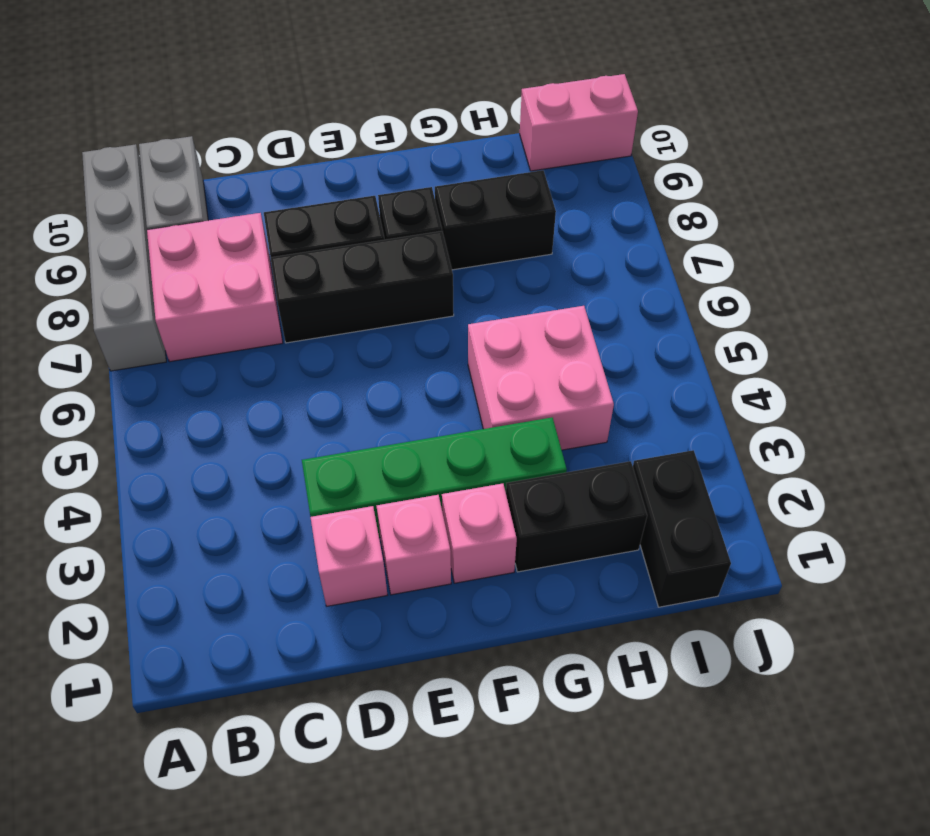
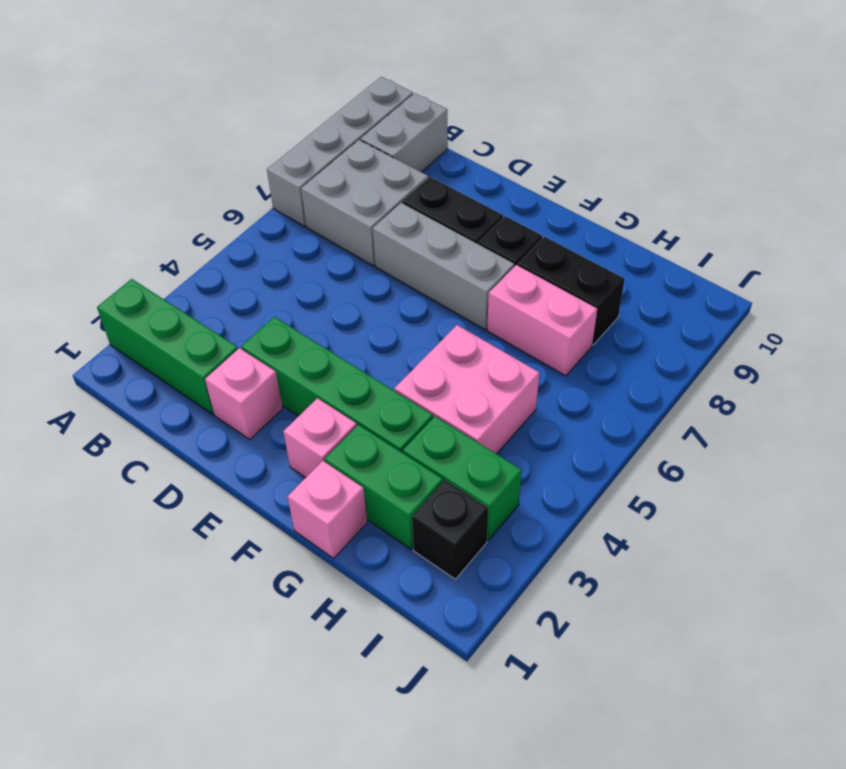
none -> green 1x3 brick [97,279,238,414]
pink 2x2 brick [147,213,283,362] -> grey 2x2 brick [301,140,428,266]
black 1x3 brick [271,231,454,343] -> grey 1x3 brick [373,203,514,330]
pink 1x1 brick [377,495,451,595] -> pink 1x1 brick moved to [288,461,367,558]
black 1x2 brick [506,461,647,572] -> green 1x2 brick [325,425,443,549]
none -> green 1x2 brick [403,416,522,540]
black 1x2 brick [633,450,731,607] -> black 1x1 brick [412,480,489,579]
pink 1x2 brick [520,74,638,171] -> pink 1x2 brick moved to [487,265,597,376]

